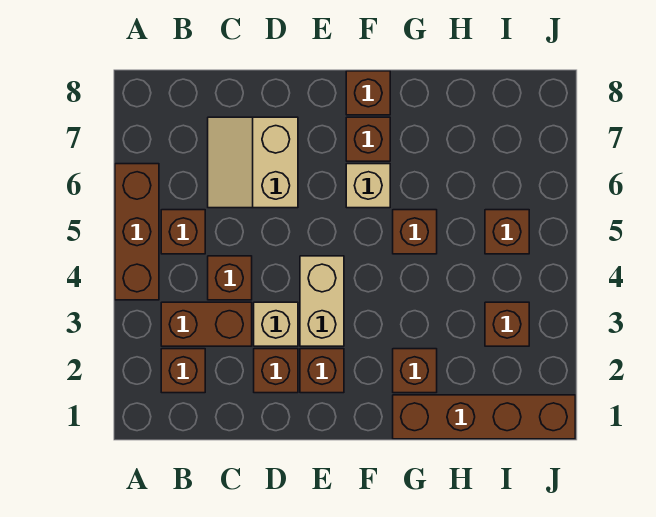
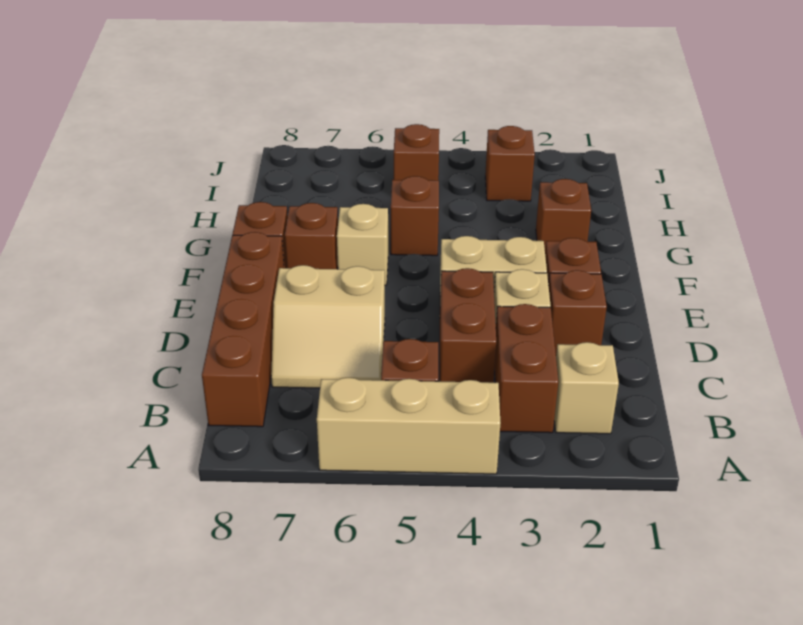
brown 1x3 brick [115,164,159,300] -> tan 1x3 brick [317,378,501,474]
brown 1x1 brick [161,349,205,393] -> tan 1x1 brick [554,342,619,434]
brown 1x1 brick [208,256,252,300] -> brown 1x2 brick [440,268,496,383]
brown 1x4 brick [393,395,575,439] -> brown 1x4 brick moved to [202,232,284,427]

